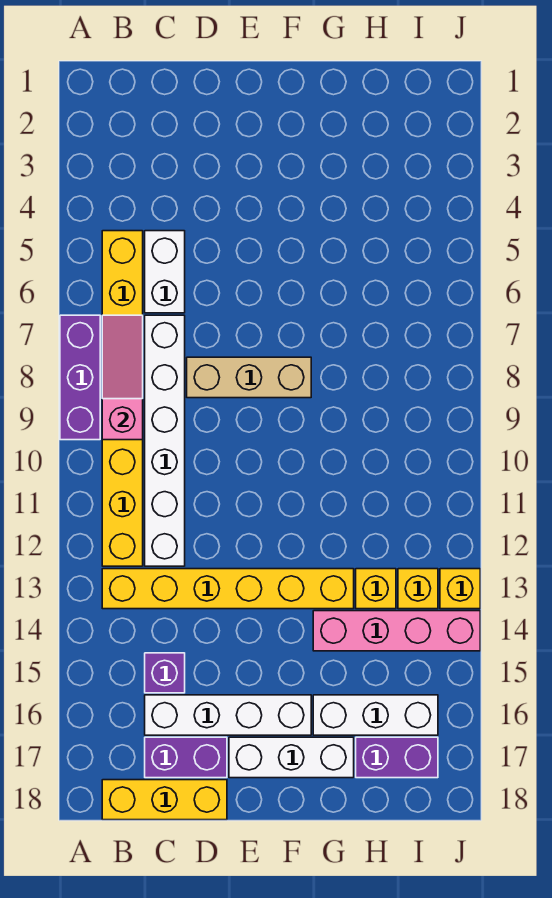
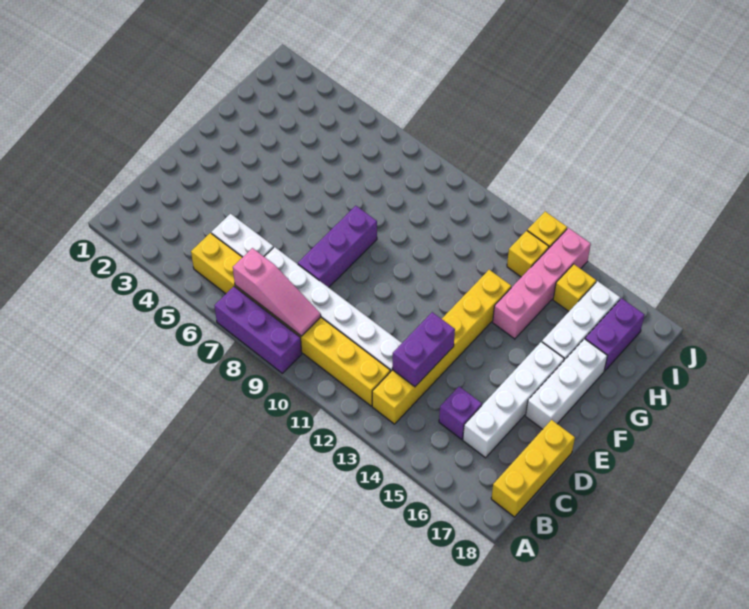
pink 1x3 slope [102,315,143,440] -> pink 1x3 slope turned to [233,248,321,336]
purple 1x2 brick [145,737,227,778] -> purple 1x2 brick moved to [393,312,455,387]
tan 1x3 brick [187,357,311,398] -> purple 1x3 brick [298,206,377,287]
yellow 1x1 brick [356,569,396,609] -> yellow 1x1 brick moved to [553,264,596,311]

